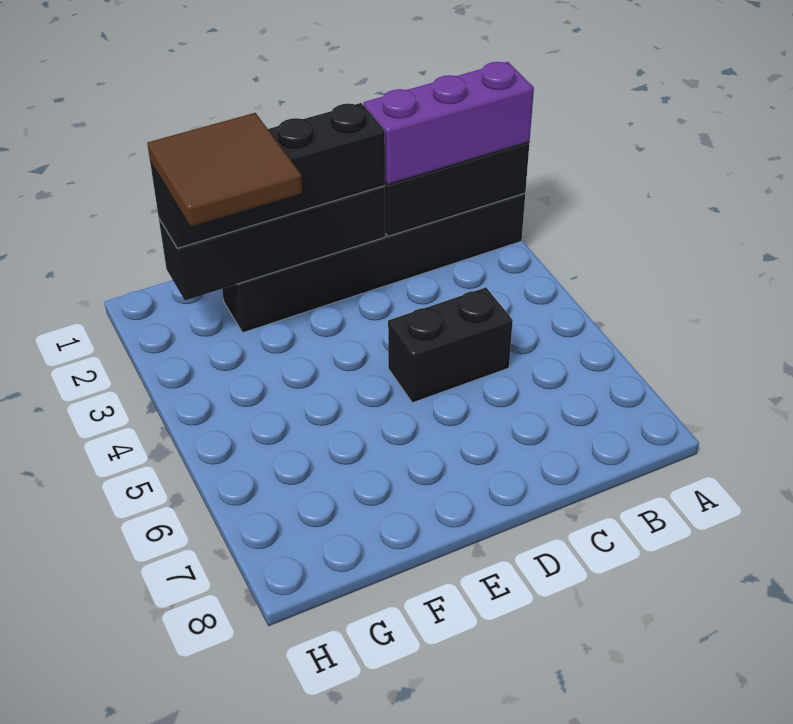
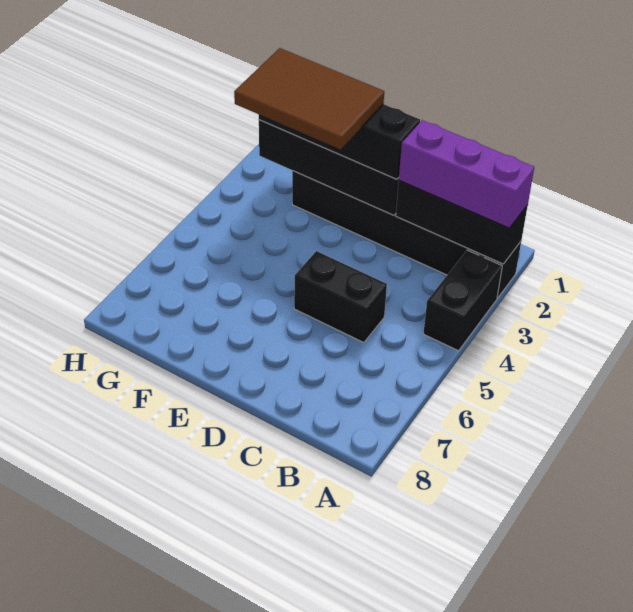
none -> black 1x2 brick [423,250,502,351]
brown 2x2 tile [147,113,302,226] -> brown 2x3 tile [234,48,384,150]

